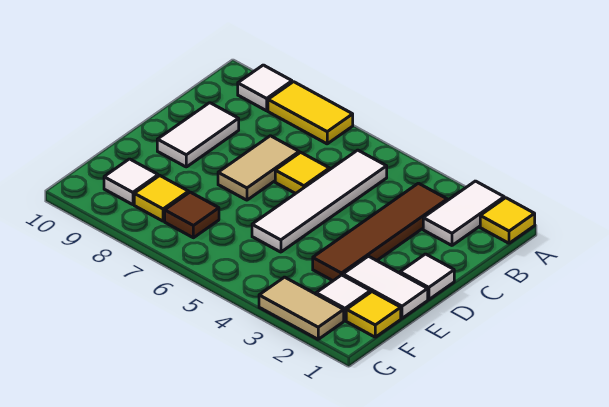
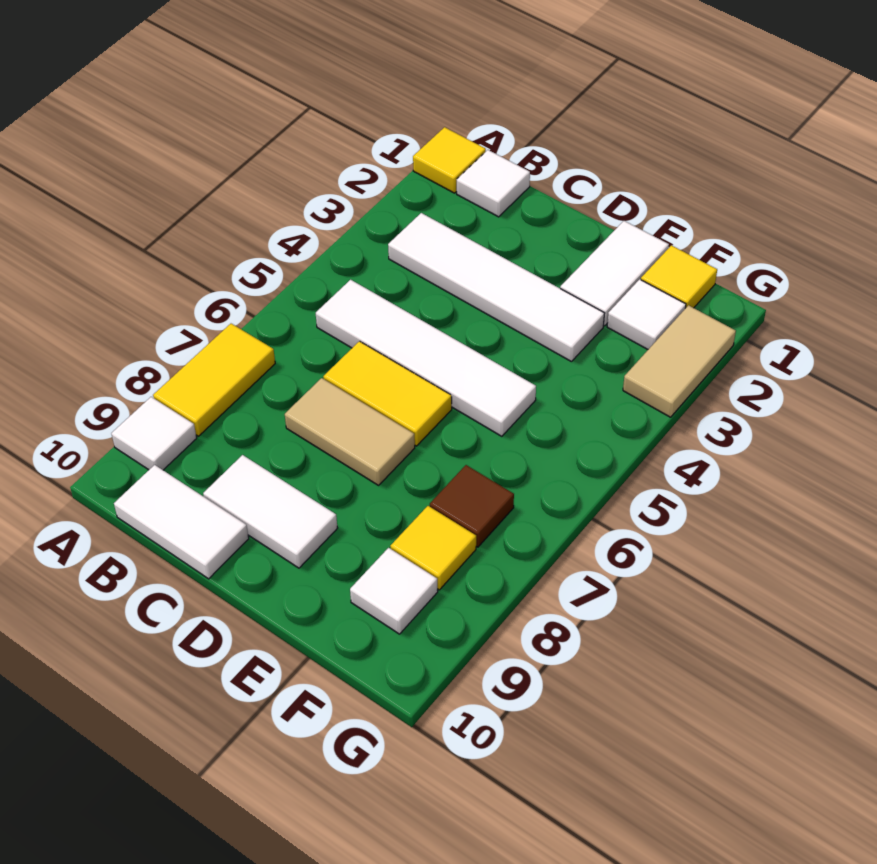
white 1x2 tile [423,181,504,245] -> white 1x2 tile moved to [114,465,249,579]
brown 1x4 tile [313,183,447,281] -> white 1x4 tile [388,213,605,362]
yellow 1x1 tile [275,152,330,194] -> yellow 1x2 tile [323,341,452,446]
white 1x1 tile [400,254,454,300] -> white 1x1 tile moved to [457,150,530,217]

